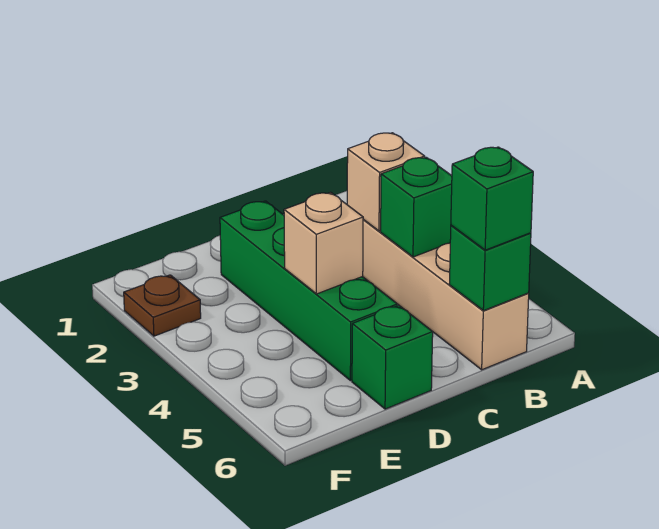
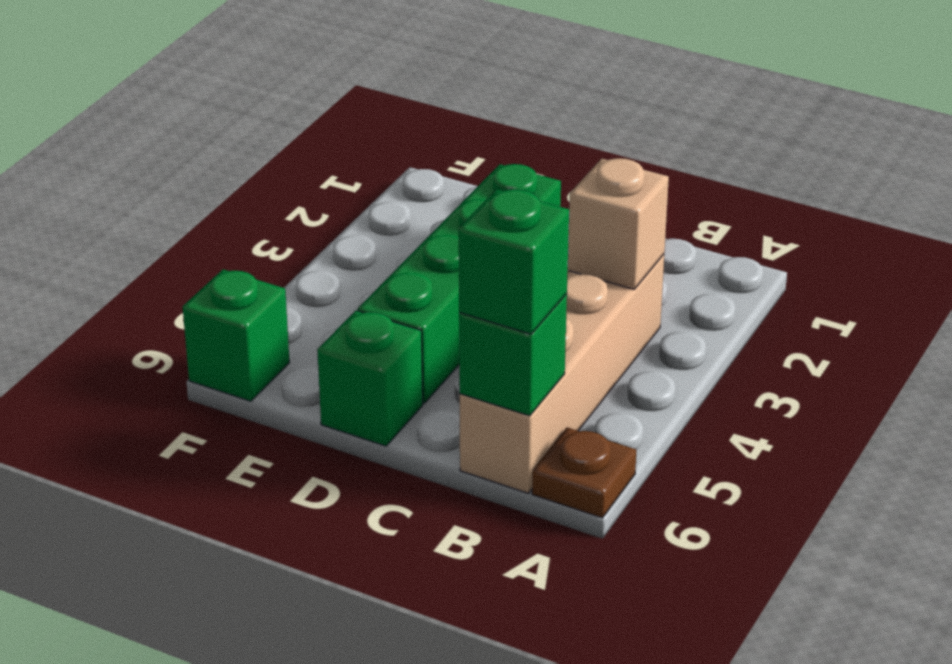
green 1x1 brick [381,157,452,257] -> green 1x1 brick moved to [182,269,290,401]
tan 1x1 brick [284,192,363,294] -> none
brown 1x1 plate [124,275,201,336] -> brown 1x1 plate moved to [532,428,637,518]

